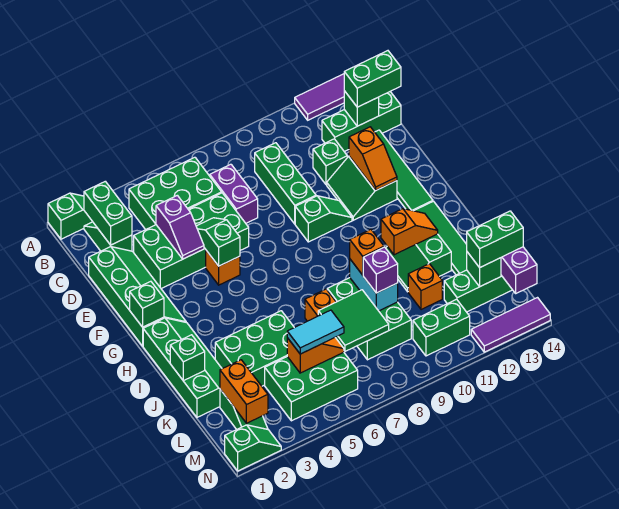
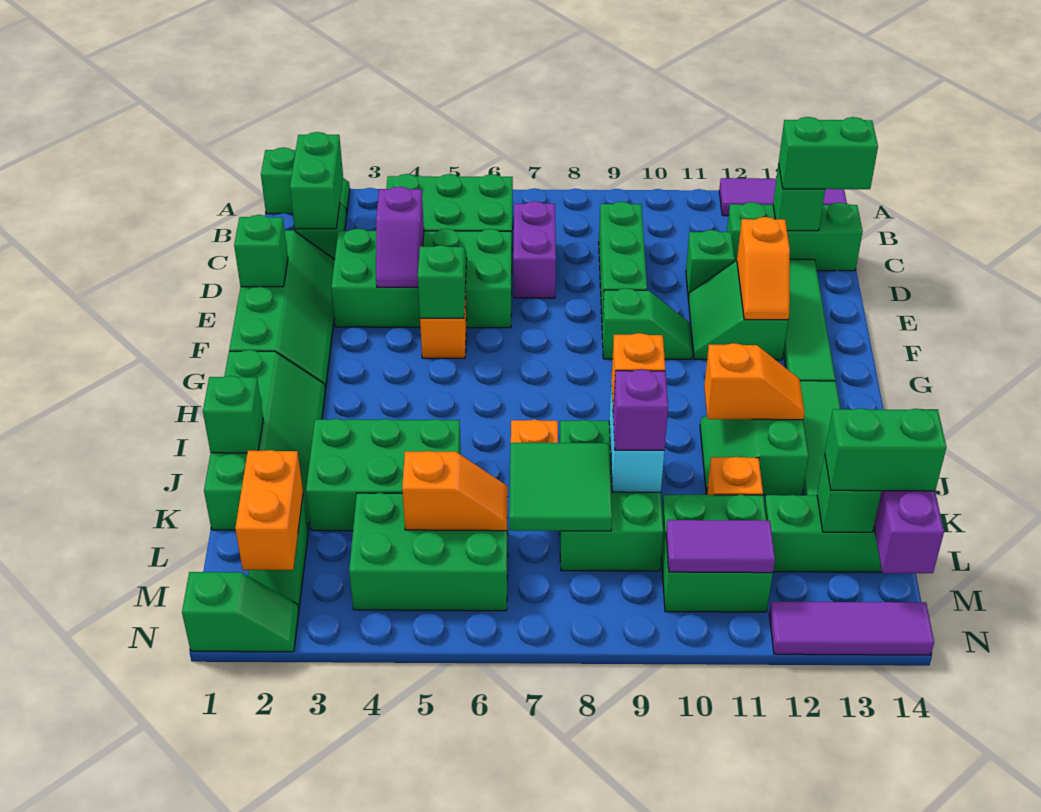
green 1x1 brick [130,281,164,327] -> green 1x1 brick moved to [234,215,288,287]
cyan 1x2 tile [287,310,344,354] -> none
green 1x2 brick [413,299,470,356] -> green 2x2 brick [661,494,773,612]
none -> purple 1x2 tile [666,520,775,573]

